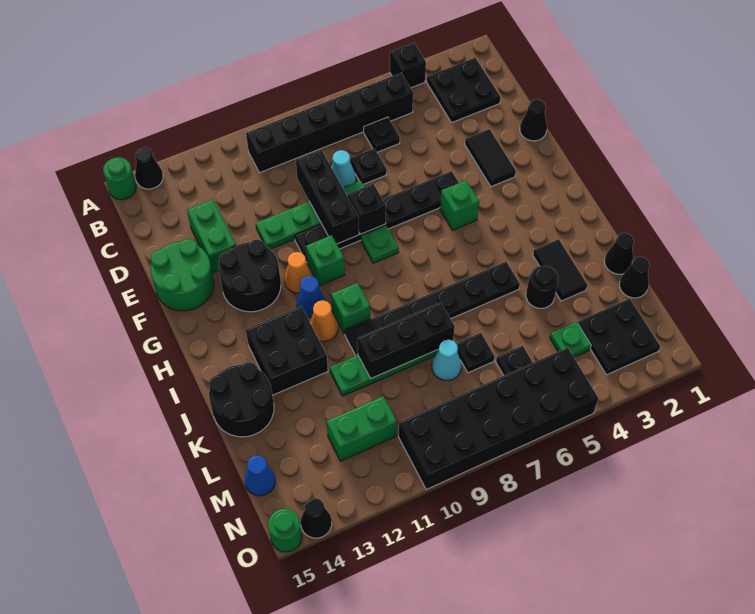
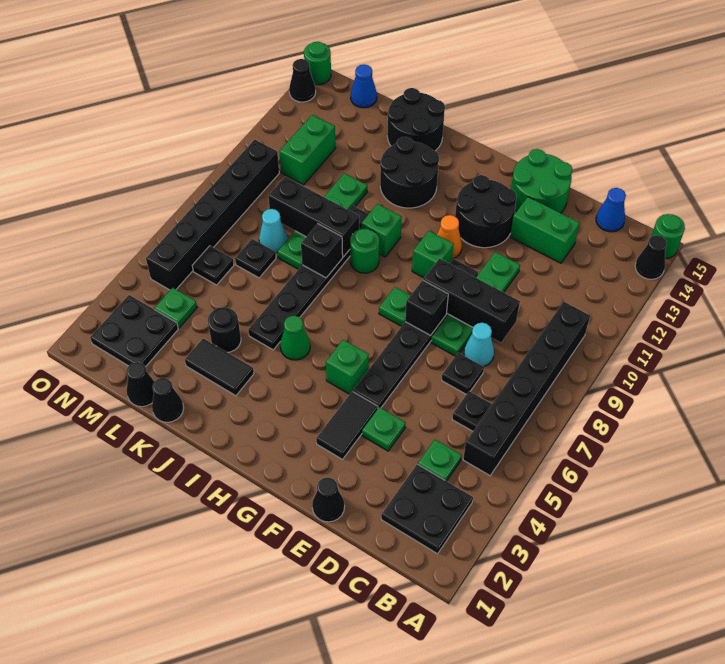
black 1x1 brick [390,43,426,88] -> black 1x1 brick moved to [301,224,343,278]
none -> green 1x1 plate [418,440,462,481]
black 1x2 tile [465,129,516,187] -> black 1x2 tile turned to [316,392,378,460]
none -> green 1x1 plate [362,407,405,451]
blue 1x1 cone [297,276,325,317] -> blue 1x1 cone moved to [596,188,626,232]
none -> green 1x1 cone [280,316,310,360]
none -> green 1x1 round brick [350,229,379,273]
orange 1x1 cone [310,300,338,341] -> none
black 2x2 brick [246,306,328,395] -> black 2x2 round brick [380,137,439,208]
black 1x3 brick [357,302,455,378] -> black 1x3 brick turned to [268,177,359,257]
black 2x6 brick [399,347,598,489] -> black 1x6 brick [146,140,279,290]

